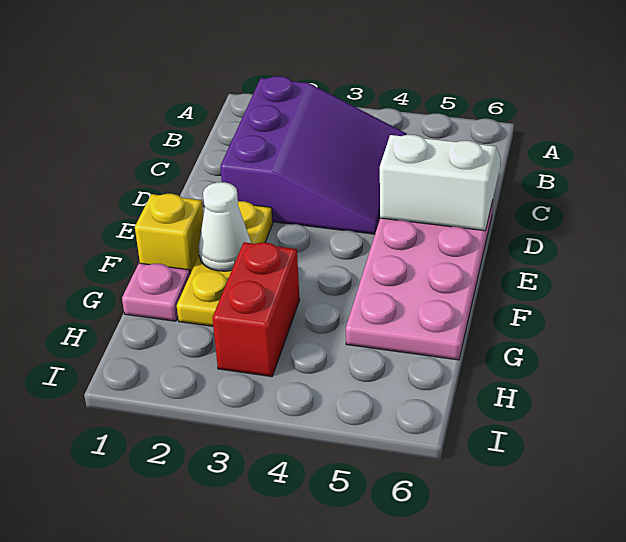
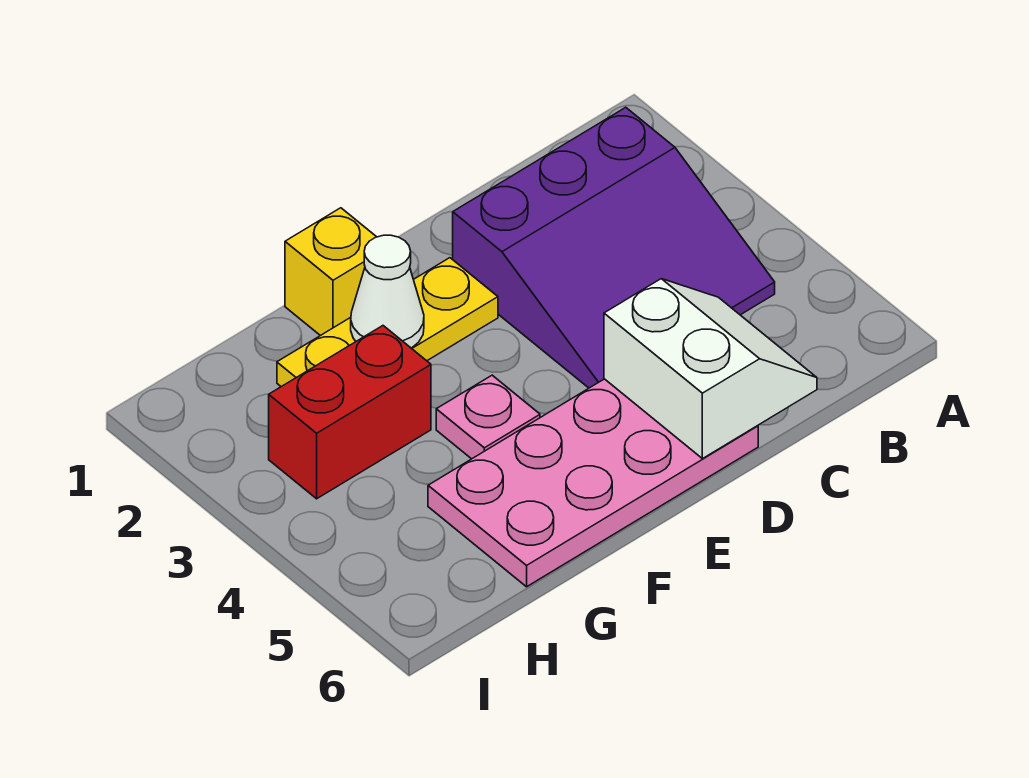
pink 1x1 plate [122,263,190,321] -> pink 1x1 plate moved to [436,375,540,459]

